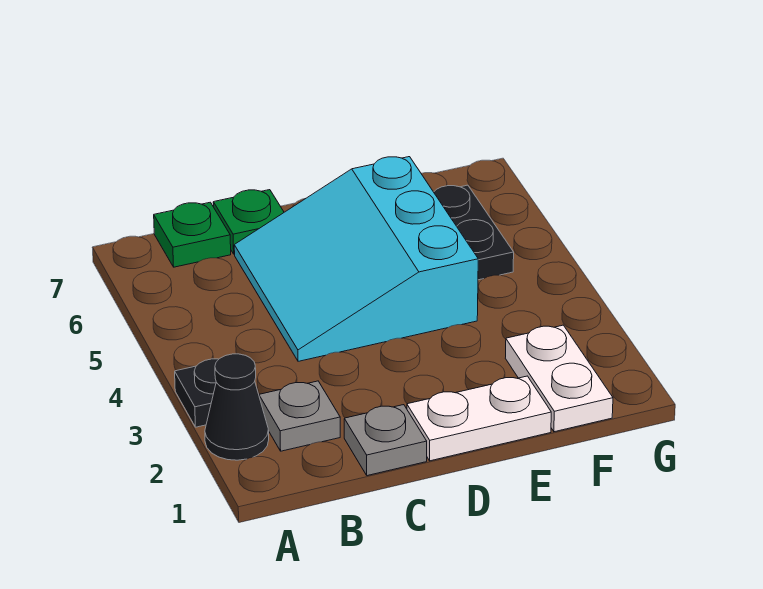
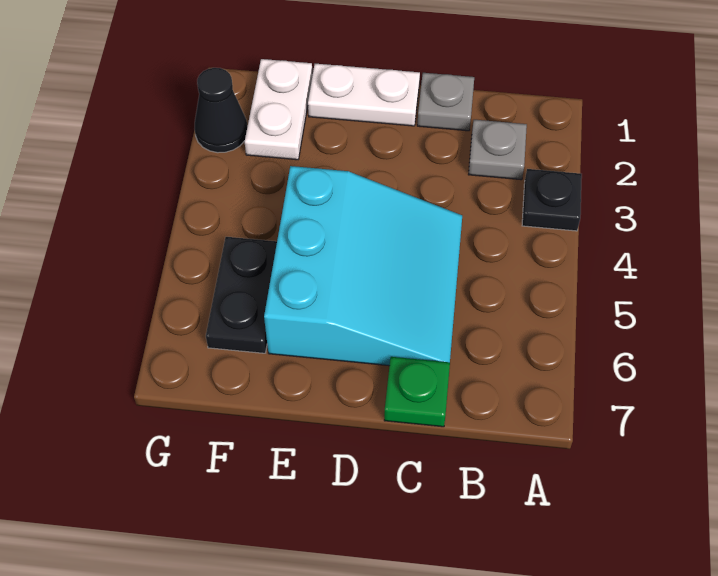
black 1x1 cone [205,354,269,460] -> black 1x1 cone moved to [195,68,247,153]
green 1x1 plate [154,202,231,267] -> none

